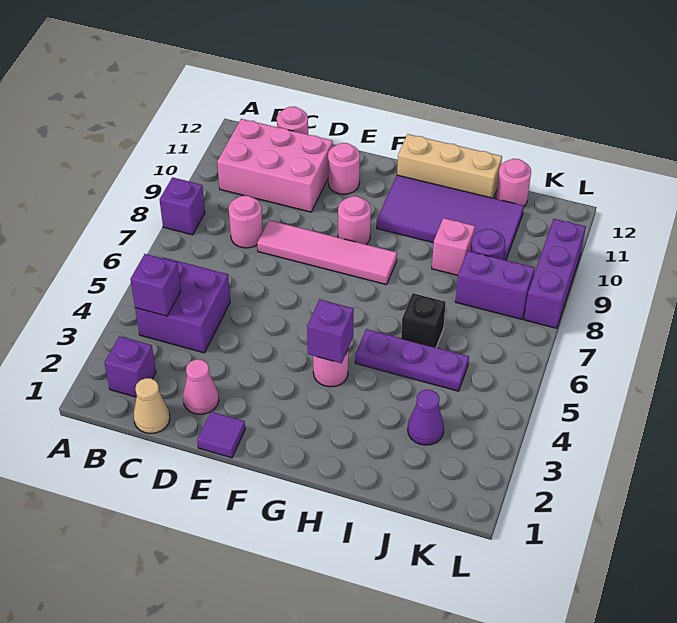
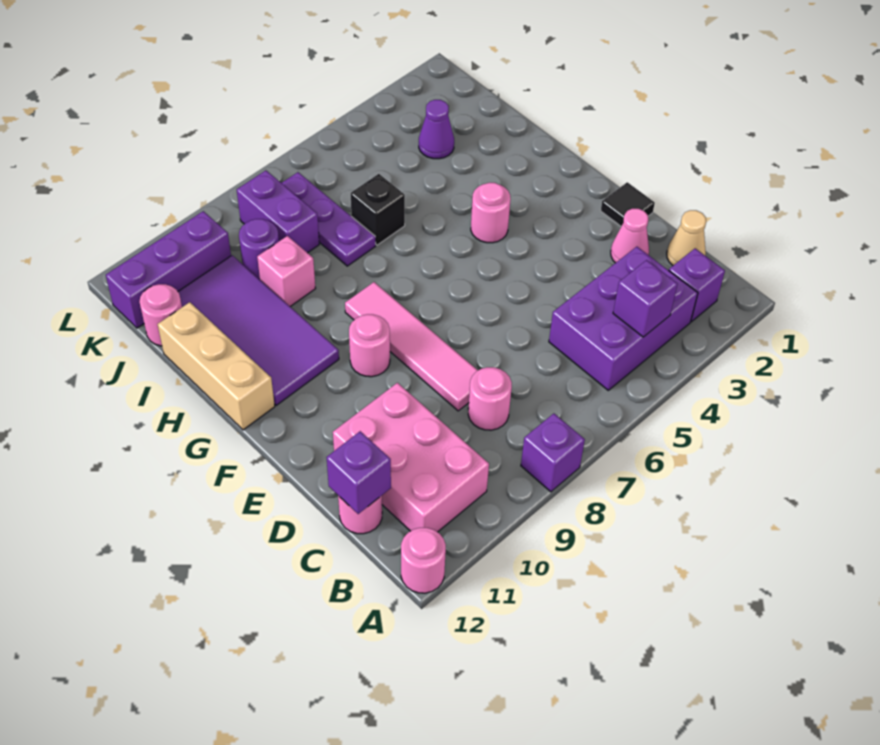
purple 2x2 brick [135,257,230,353] -> purple 2x3 brick [549,247,698,390]
purple 1x1 tile [197,412,245,458] -> black 1x1 tile [601,182,655,226]
pink 1x1 round brick [328,143,360,194] -> pink 1x1 round brick moved to [401,528,446,593]
purple 1x1 brick [307,300,354,363] -> purple 1x1 brick moved to [327,431,391,514]
purple 1x3 plate [355,329,469,391] -> purple 1x3 plate moved to [282,172,376,266]
purple 1x3 brick [524,219,586,328] -> purple 1x3 brick moved to [106,211,231,328]

